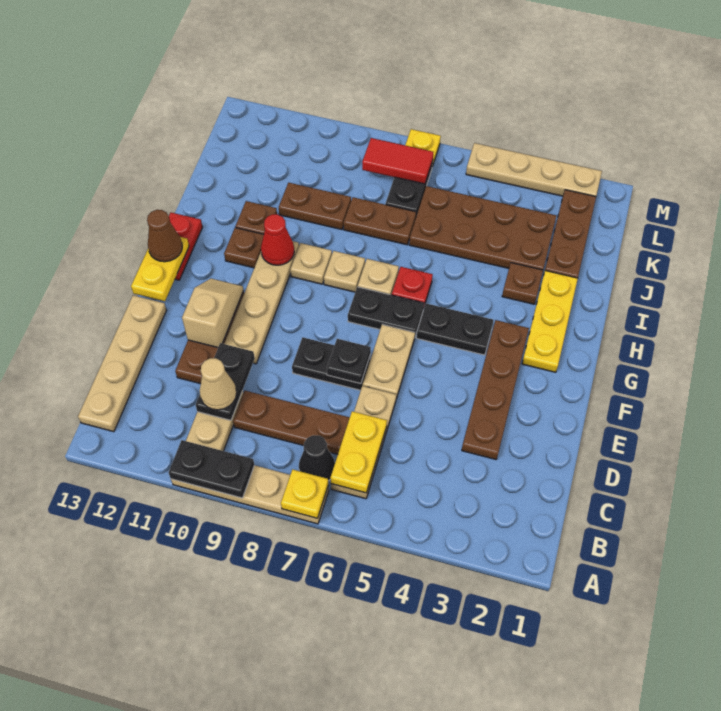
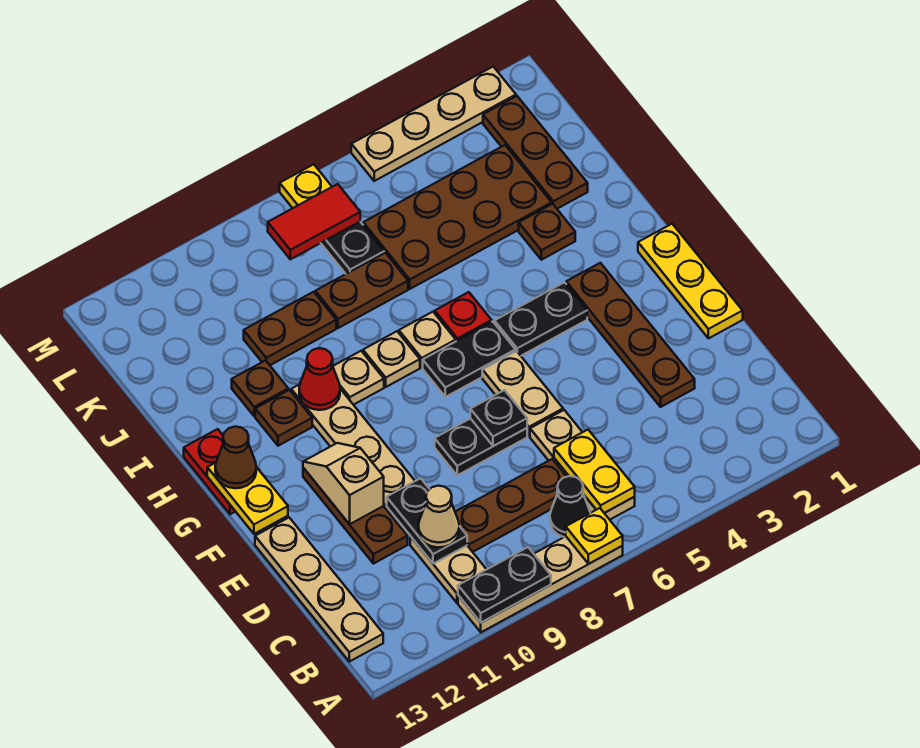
yellow 1x3 plate [522,271,578,372] -> yellow 1x3 plate moved to [638,224,743,338]

